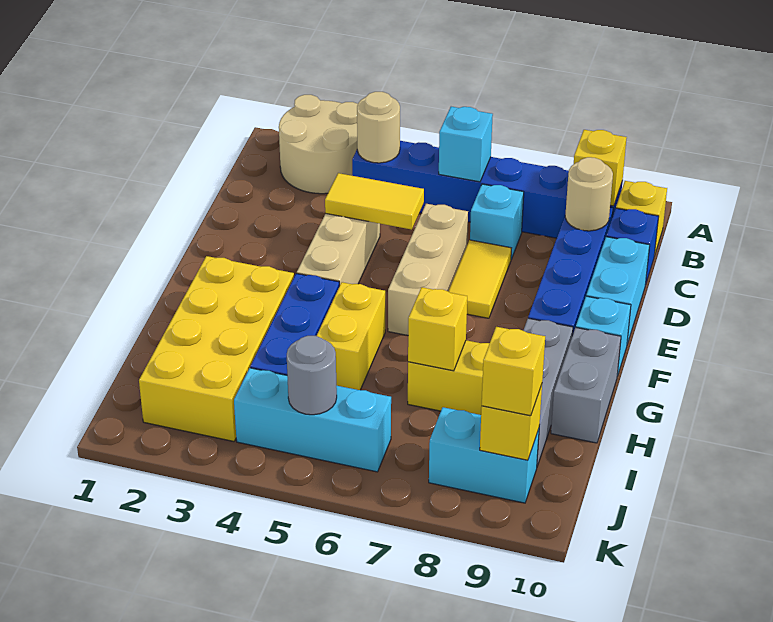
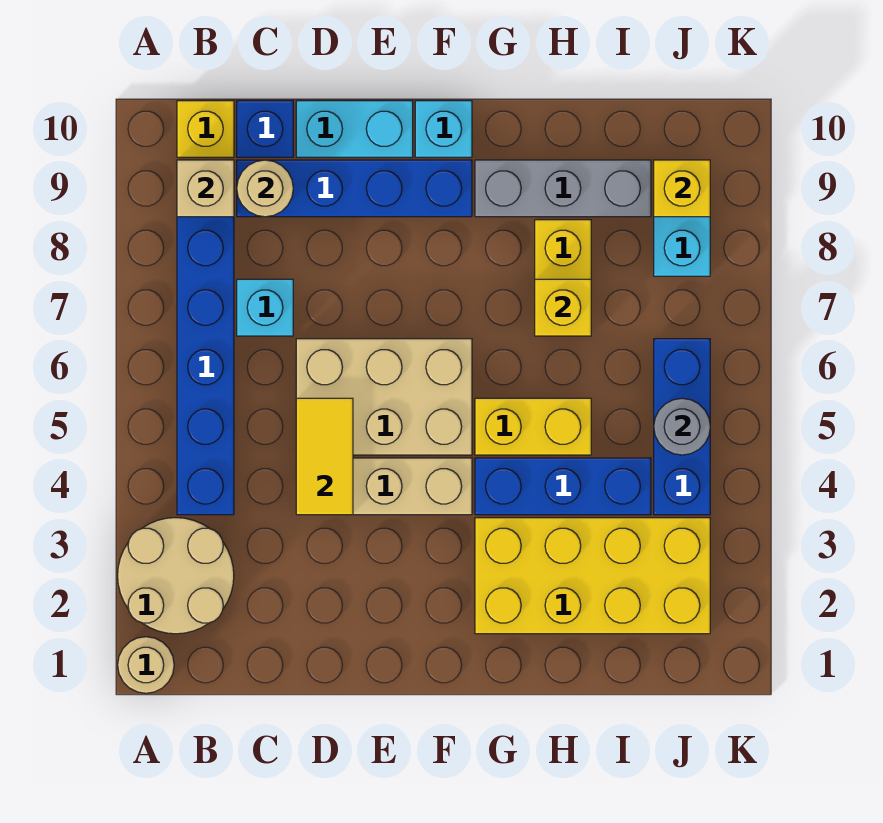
tan 1x1 round brick [357,92,400,163] -> tan 1x1 round brick moved to [118,637,174,693]
cyan 1x1 brick [439,107,493,182] -> none
yellow 1x1 brick [574,130,627,206] -> tan 1x1 brick [177,160,234,217]
tan 1x3 brick [388,204,468,335] -> tan 2x3 brick [296,339,472,455]
yellow 1x2 tile [448,240,511,318] -> none
grey 1x2 brick [551,327,621,443] -> none
cyan 1x3 brick [234,368,391,472] -> blue 1x3 brick [654,339,710,515]
yellow 1x1 brick [482,327,545,416] -> none

